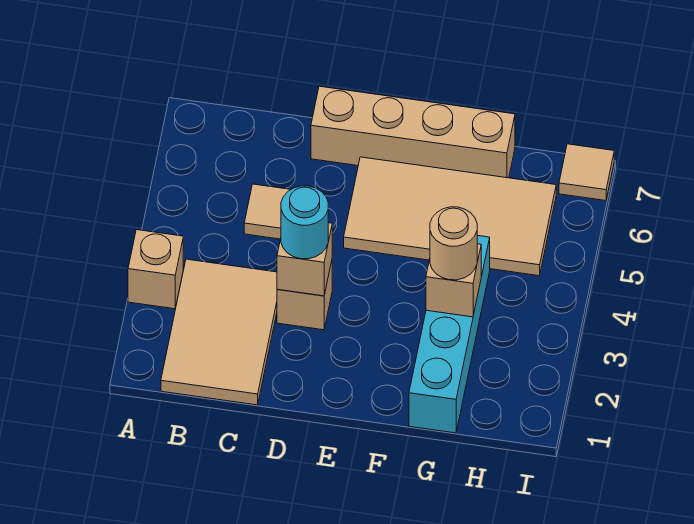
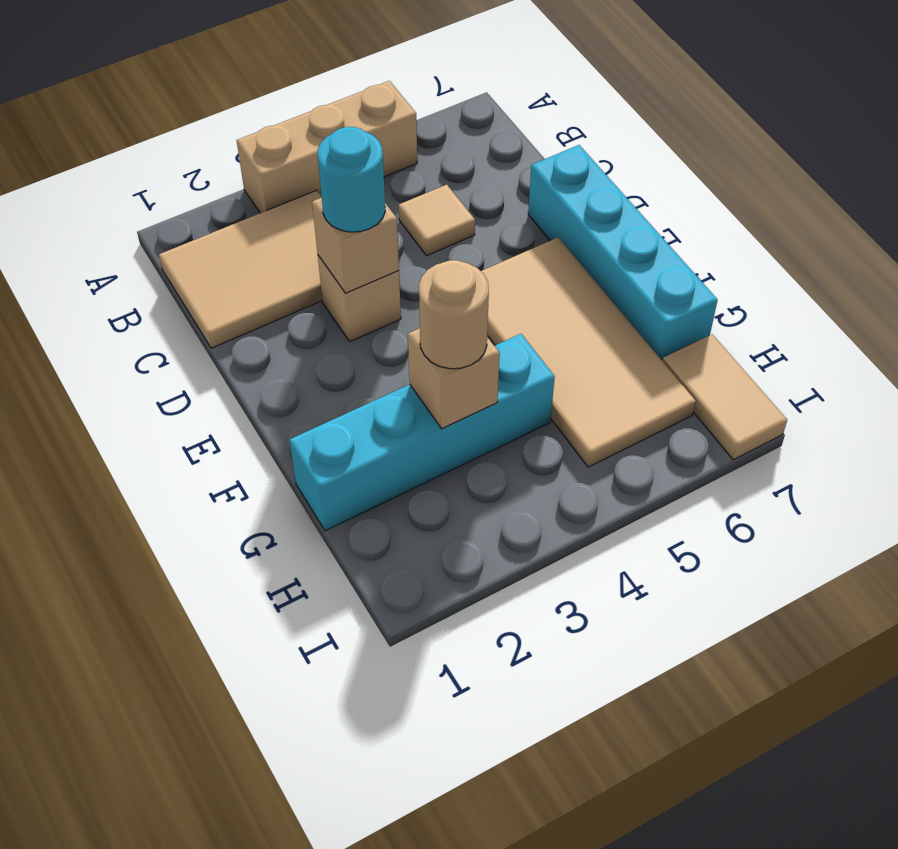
tan 1x1 brick [128,230,183,309] -> tan 1x3 brick [237,81,417,213]
tan 1x4 brick [311,86,515,178] -> cyan 1x4 brick [528,145,718,361]
tan 1x1 tile [559,144,614,201] -> tan 1x2 tile [663,334,787,460]

